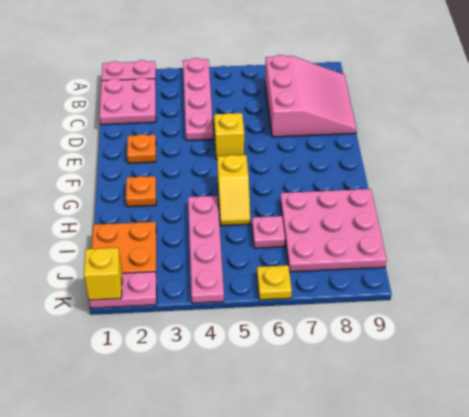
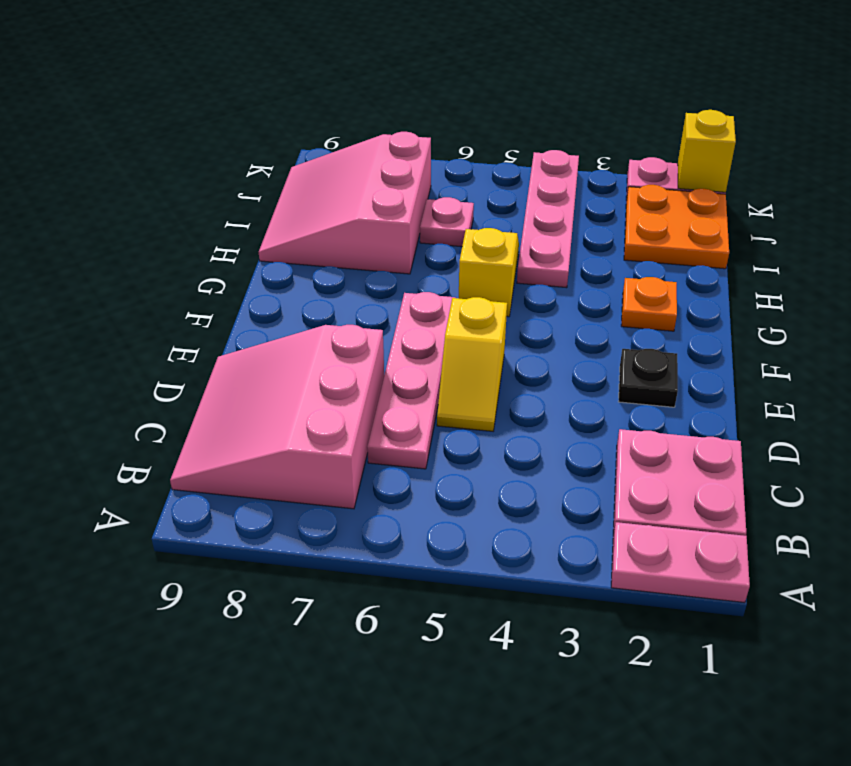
pink 1x4 plate [183,58,213,141] -> pink 1x4 plate moved to [367,292,455,469]
orange 1x1 plate [127,134,156,163] -> black 1x1 plate [619,349,678,407]
pink 3x3 plate [280,189,387,272] -> pink 3x3 slope [259,132,431,274]
yellow 1x1 plate [257,265,292,300] -> none

